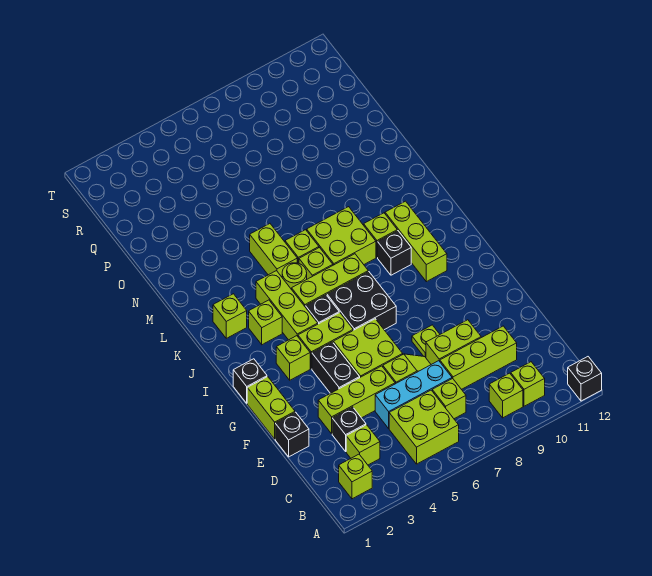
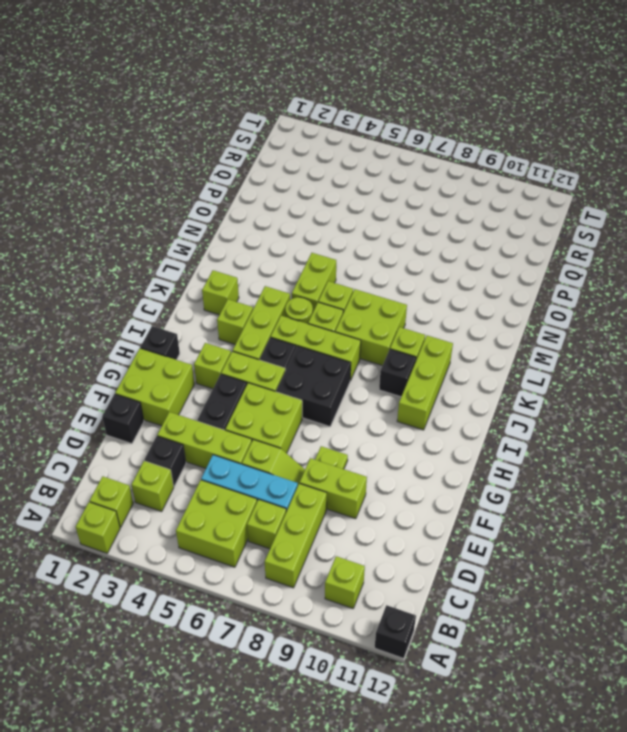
lime 1x1 brick [489,373,523,418] -> lime 1x1 brick moved to [76,502,120,553]
lime 1x3 brick [440,326,517,389] -> lime 1x3 brick turned to [265,483,327,588]
lime 1x2 brick [247,377,295,439] -> lime 2x2 brick [115,348,194,426]

